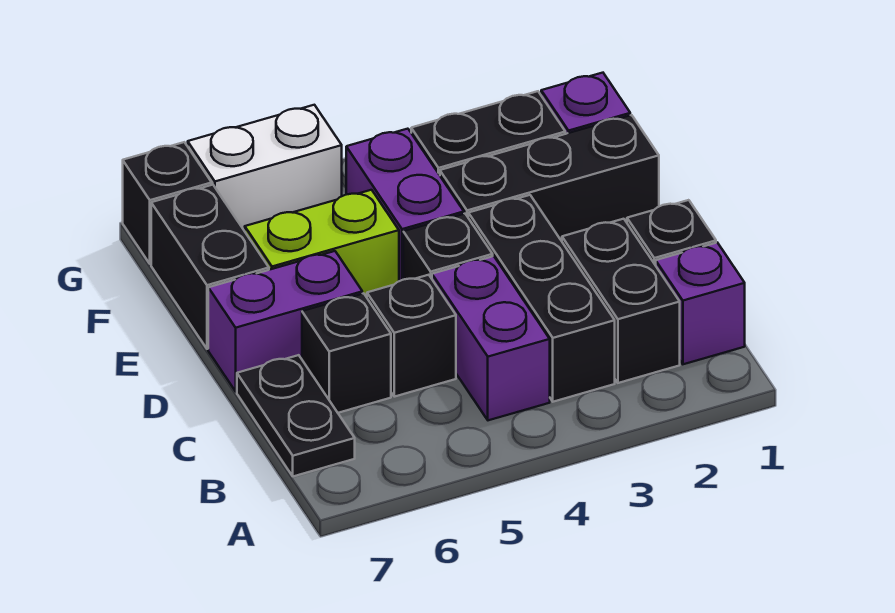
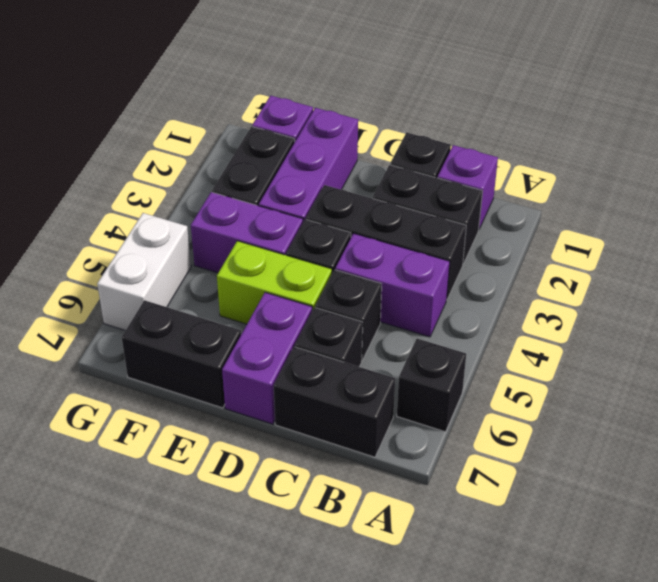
black 1x2 plate [237,355,355,476] -> black 1x2 brick [274,347,395,457]
black 1x3 brick [440,115,659,241] -> purple 1x3 brick [259,108,358,222]
lime 1x2 brick [245,190,399,297] -> lime 1x2 brick turned to [217,241,332,324]
black 1x1 brick [123,142,212,264] -> black 1x1 brick moved to [397,339,466,432]

